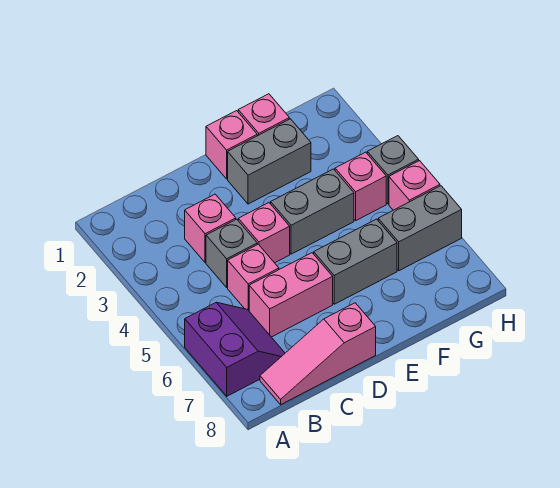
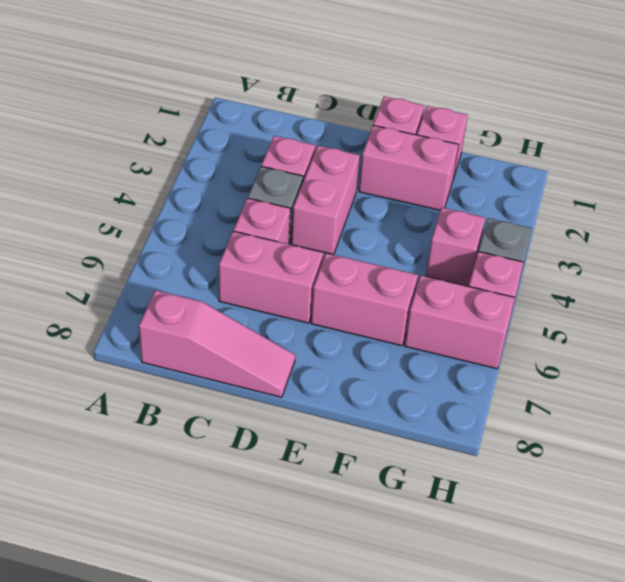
purple 2x2 slope [185,302,285,396] -> none
pink 1x3 slope [260,303,376,405] -> pink 1x3 slope turned to [139,290,295,397]
pink 1x1 brick [238,203,290,263] -> pink 1x2 brick [291,146,360,255]
grey 1x2 brick [228,119,311,204] -> pink 1x2 brick [359,125,459,210]
grey 1x2 brick [271,169,354,254] -> none
grey 1x2 brick [314,219,397,304] -> pink 1x2 brick [311,253,418,346]
grey 1x2 brick [378,186,462,271] -> pink 1x2 brick [405,275,515,369]

